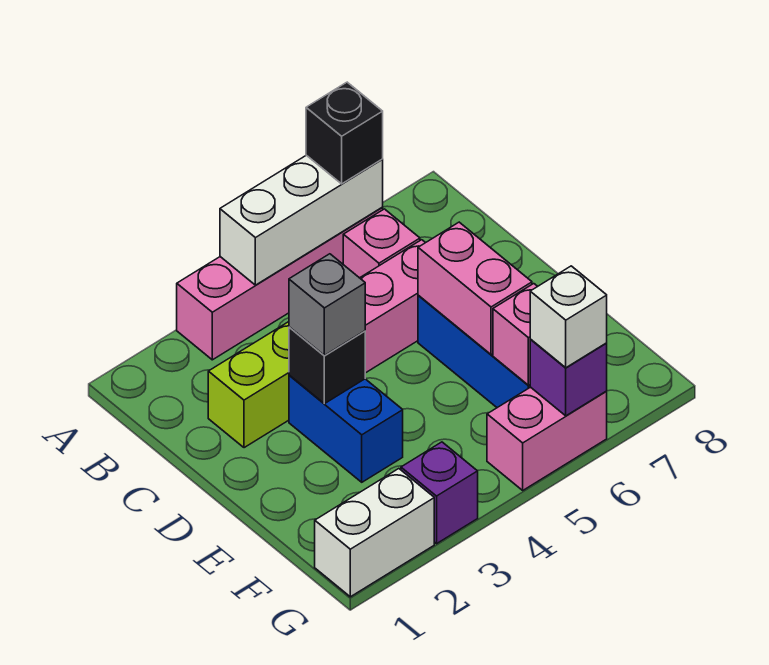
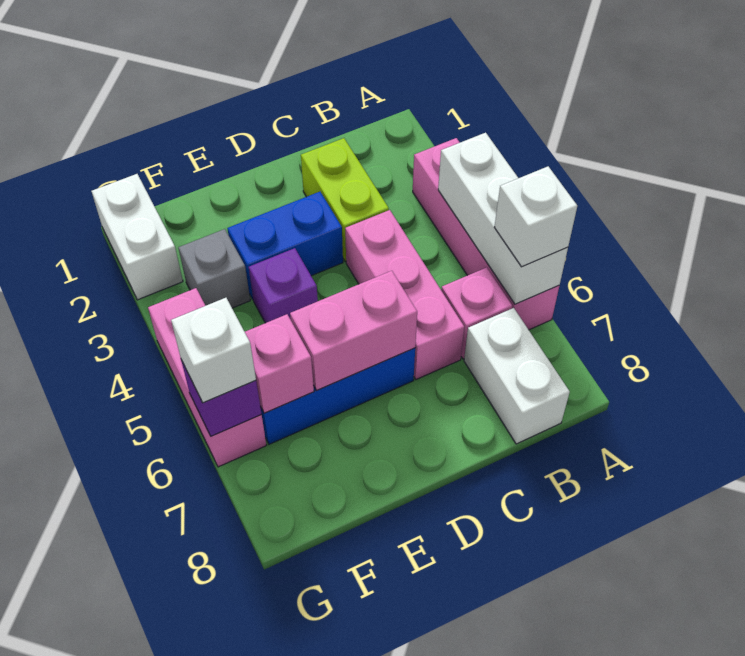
black 1x1 brick [306,82,383,184] -> white 1x1 brick [494,166,577,267]
none -> white 1x2 brick [464,308,570,444]
black 1x1 brick [289,327,365,404] -> none
grey 1x1 brick [289,254,365,355] -> grey 1x1 brick moved to [178,229,250,308]
purple 1x1 brick [401,442,478,544] -> purple 1x1 brick moved to [249,248,318,323]
pink 1x2 brick [487,387,607,490] -> pink 1x3 brick [148,288,266,467]

